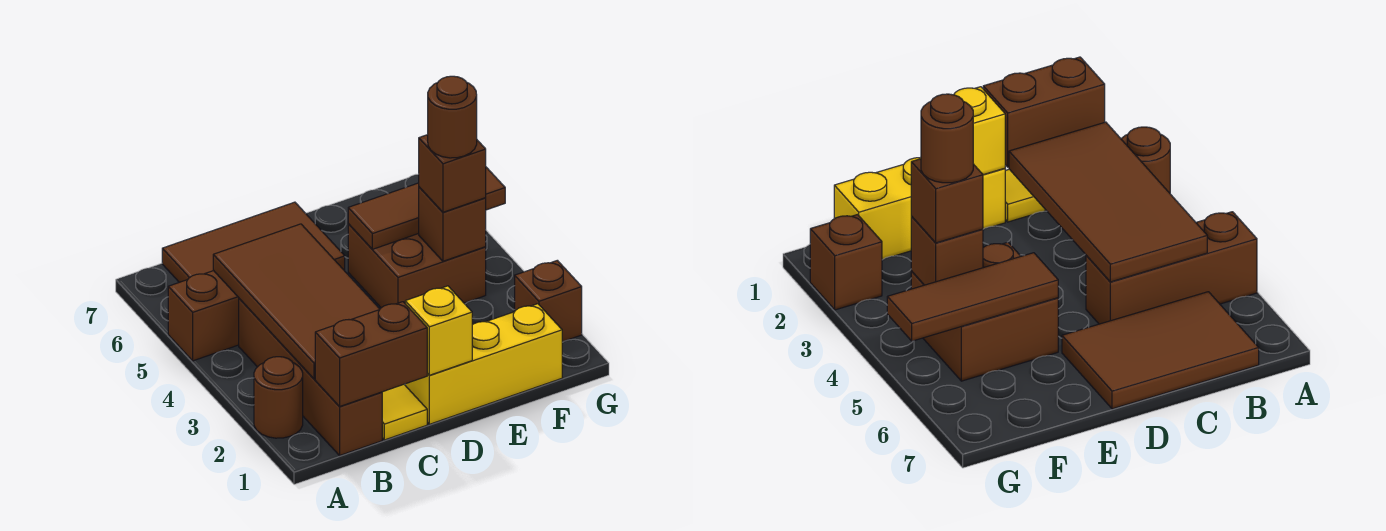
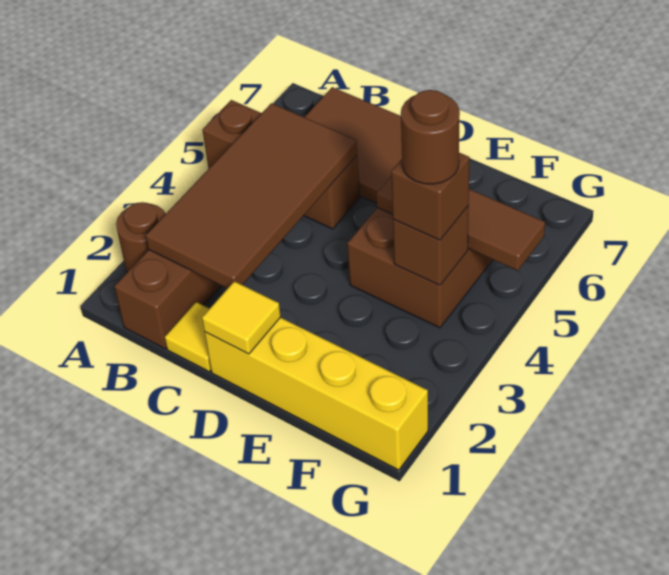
brown 1x2 brick [315,302,427,407] -> none
yellow 1x3 brick [405,304,562,424] -> yellow 1x4 brick [205,317,428,470]
yellow 1x1 brick [405,286,472,375] -> yellow 1x1 tile [202,281,281,354]
brown 1x1 brick [515,260,582,342] -> none

